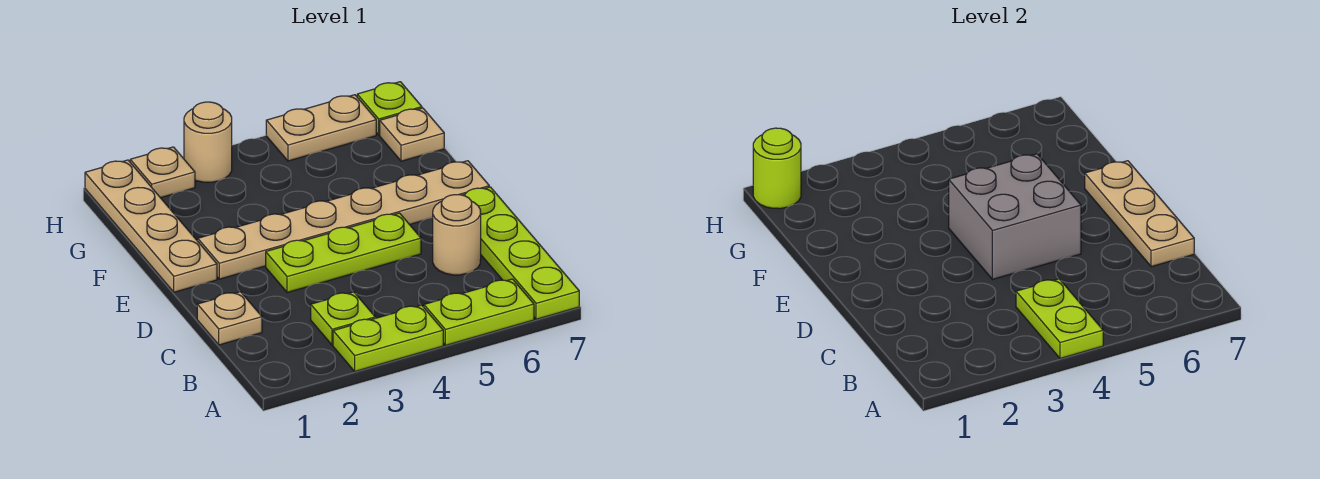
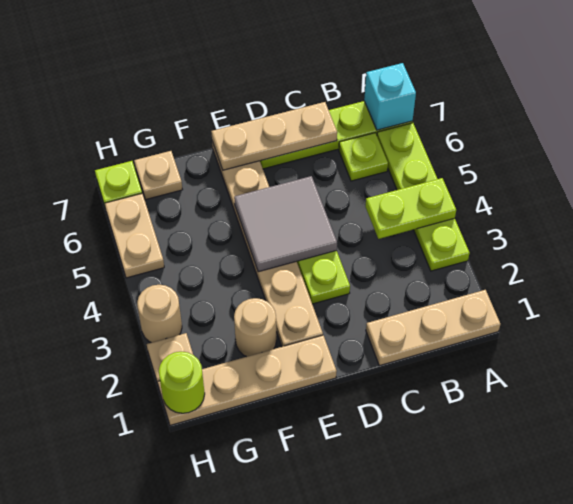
none -> cyan 1x1 brick [364,63,416,130]
lime 1x1 plate [311,292,375,345] -> lime 1x1 plate moved to [339,133,388,181]
tan 1x1 plate [197,292,262,345] -> tan 1x3 plate [366,290,500,366]
tan 1x1 round brick [433,195,481,275] -> tan 1x1 round brick moved to [234,298,276,357]
grey 2x2 brick [949,154,1081,280] -> grey 2x2 tile [234,176,337,272]

